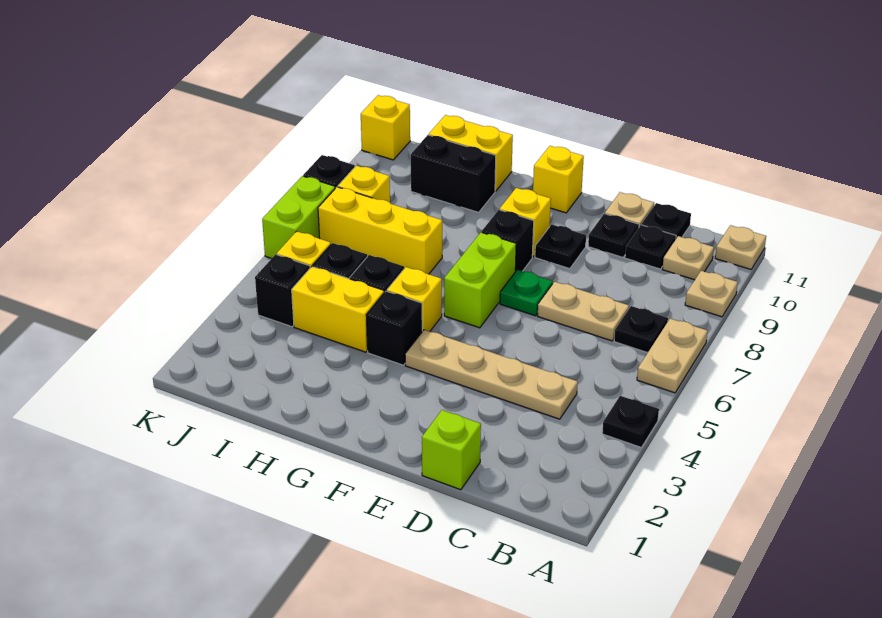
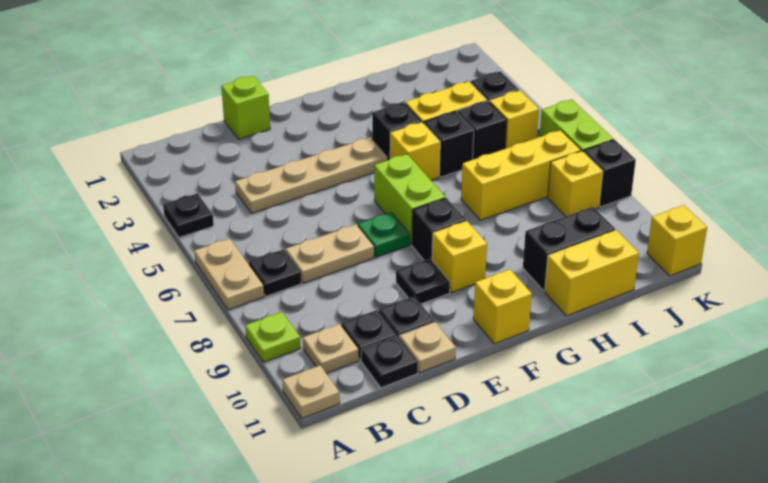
tan 1x1 plate [685,271,738,317] -> lime 1x1 plate [245,312,300,362]

